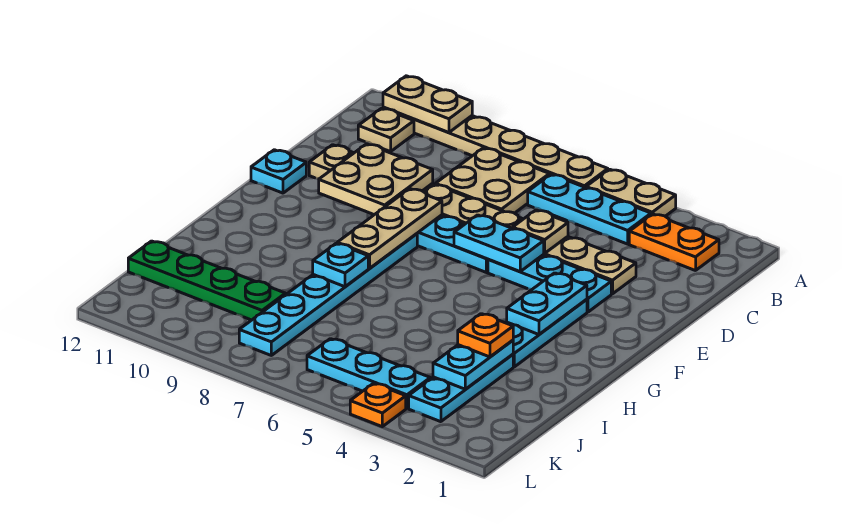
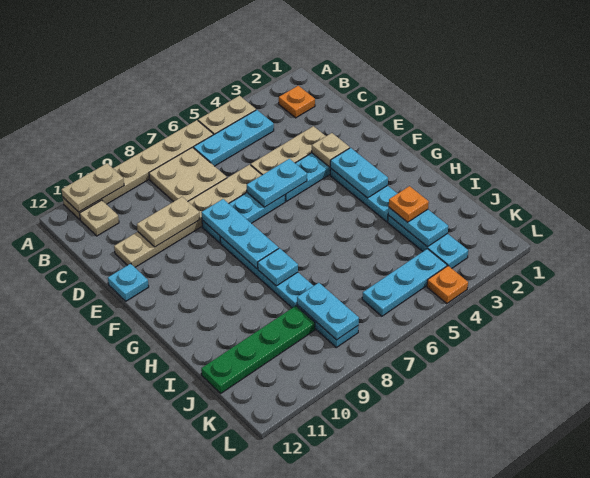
orange 1x2 plate [629,214,719,271] -> orange 1x1 plate [279,86,315,118]
tan 1x1 plate [513,210,568,253] -> tan 1x1 plate moved to [312,133,350,167]
tan 2x2 plate [319,144,433,215] -> tan 1x2 plate [137,197,200,247]
tan 1x3 plate [337,189,442,268] -> cyan 1x3 plate [201,199,279,269]
none -> cyan 1x2 plate [297,283,359,340]

